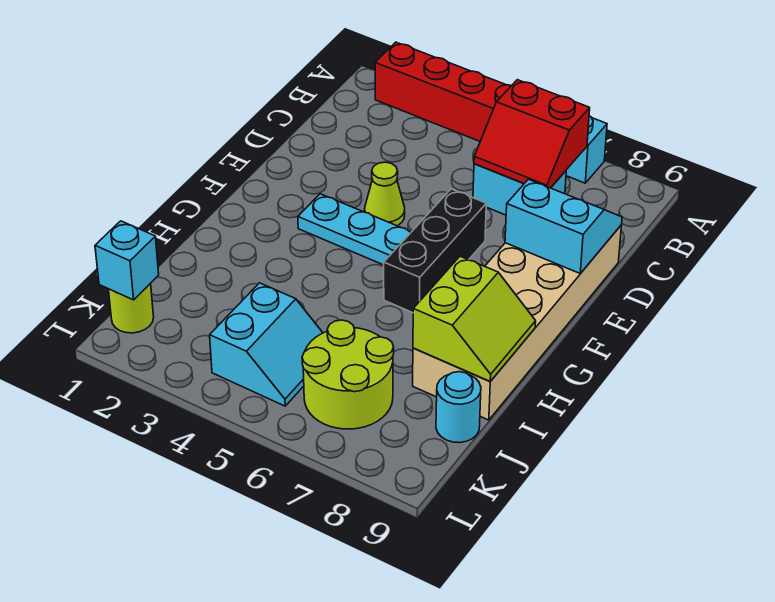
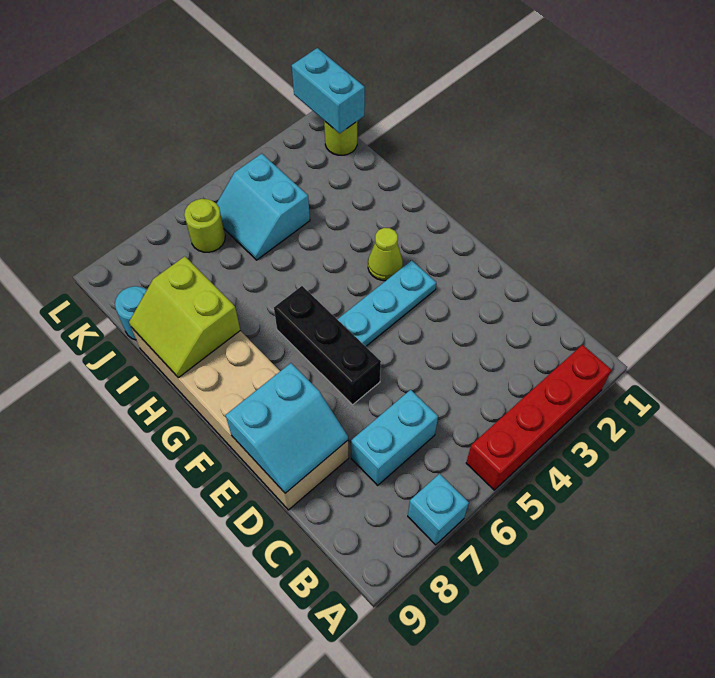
red 2x2 slope [474,80,590,188] -> none
lime 1x1 cone [365,162,405,226] -> lime 1x1 cone moved to [368,228,403,281]
lime 2x2 round brick [302,320,394,429] -> lime 1x1 round brick [184,199,225,252]
cyan 1x1 brick [95,221,159,300] -> cyan 1x2 brick [292,48,365,133]

